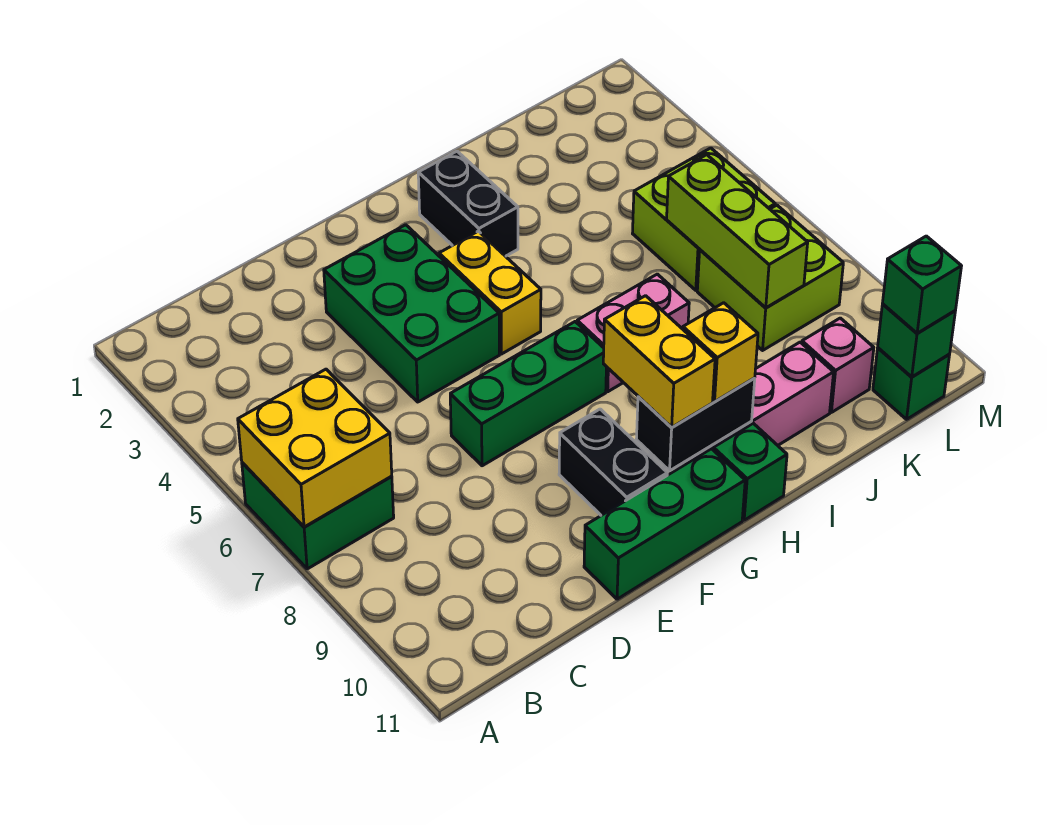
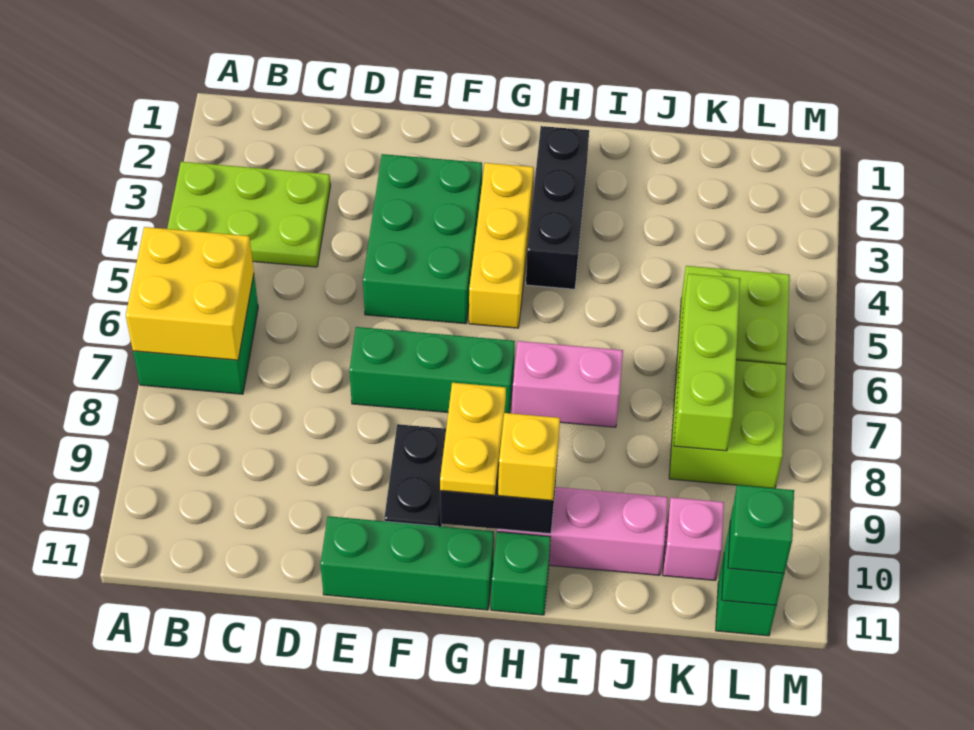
none -> lime 2x3 plate [167,162,331,267]
yellow 1x2 brick [439,231,541,354] -> yellow 1x3 brick [469,163,534,328]
yellow 1x2 brick [603,296,715,428] -> yellow 1x2 plate [440,383,506,495]
black 1x2 brick [418,151,518,256] -> black 1x3 brick [526,126,589,289]

